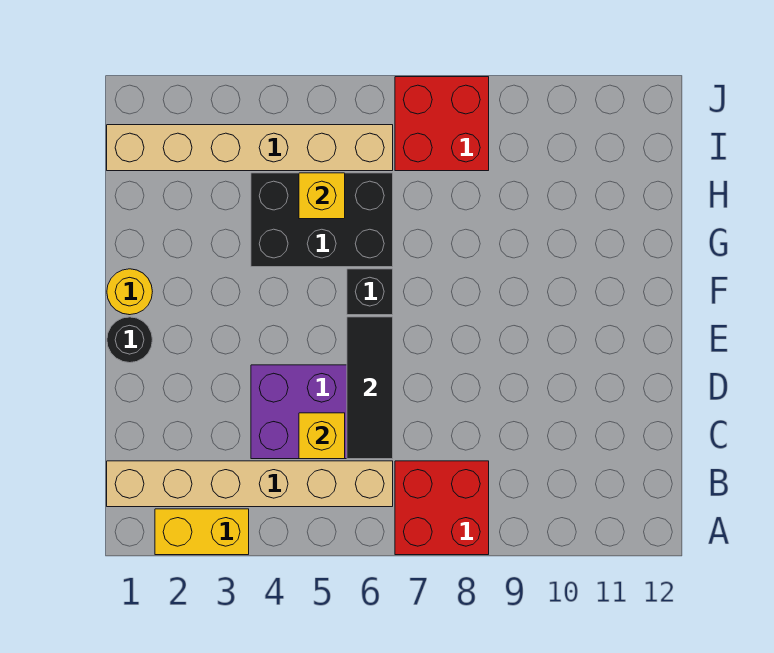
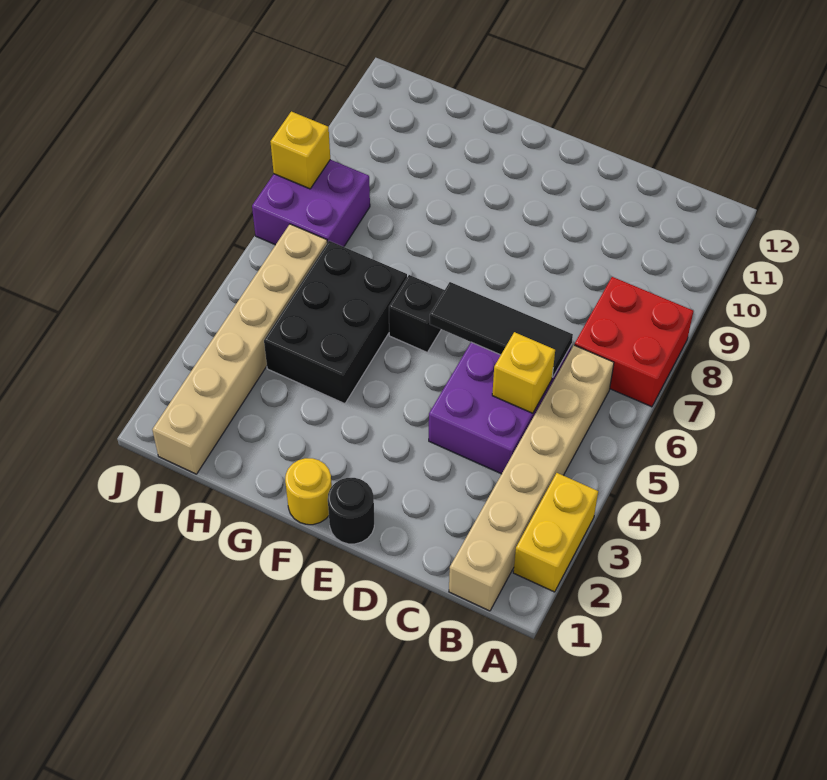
yellow 1x1 brick [299,173,345,219] -> yellow 1x1 brick moved to [270,111,330,189]
red 2x2 brick [395,77,489,171] -> purple 2x2 brick [252,160,370,247]

